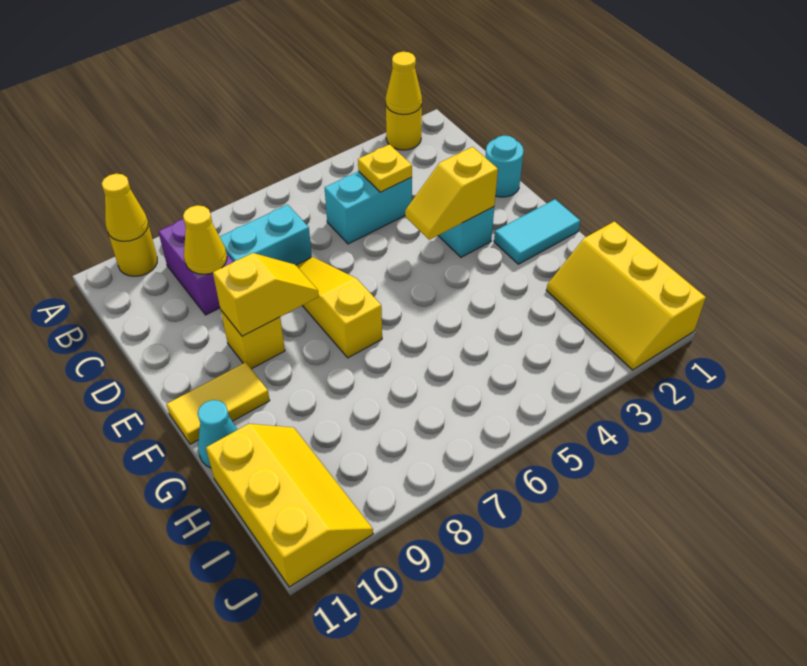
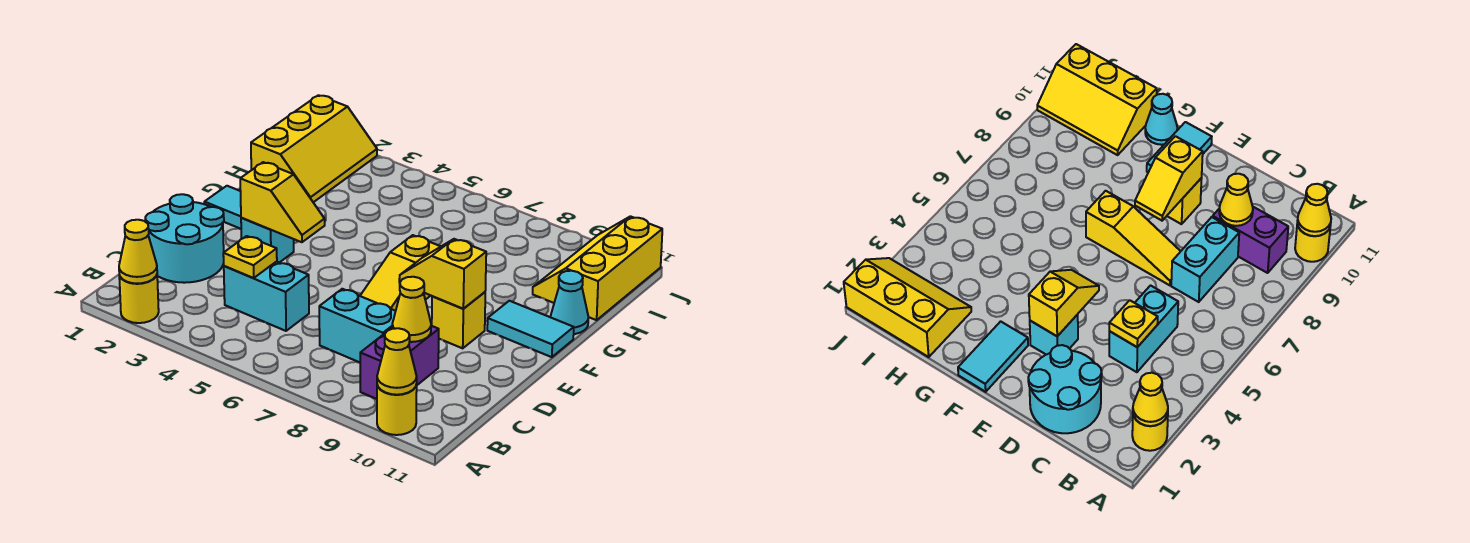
cyan 1x1 round brick [485,135,524,197] -> cyan 2x2 round brick [145,194,224,283]
yellow 1x2 tile [166,362,270,444] -> cyan 1x2 tile [487,301,574,357]

